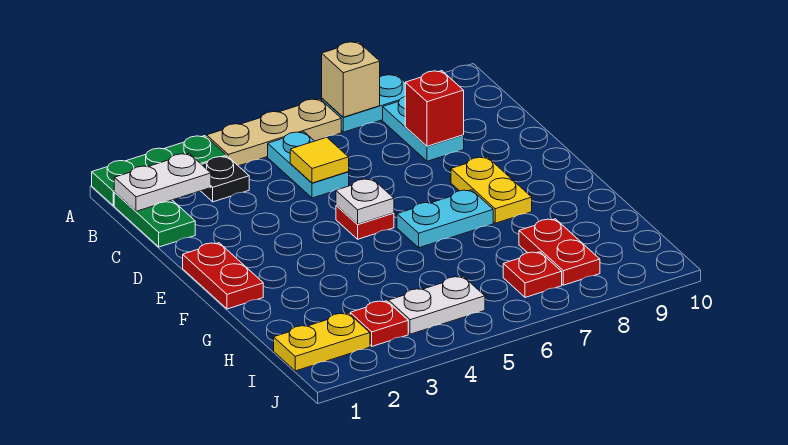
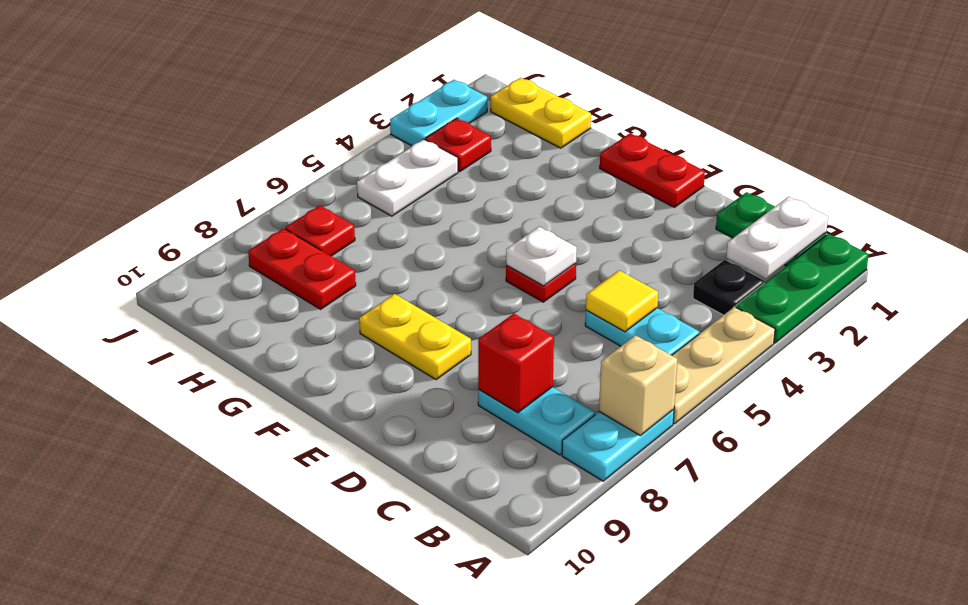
cyan 1x2 plate [397,190,493,248] -> cyan 1x2 plate moved to [390,80,487,146]
yellow 1x2 plate [274,313,370,371] -> yellow 1x2 plate turned to [491,78,591,148]

